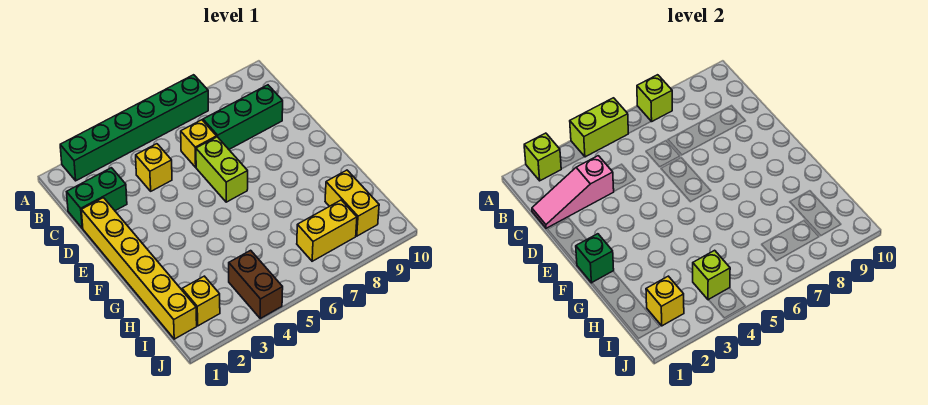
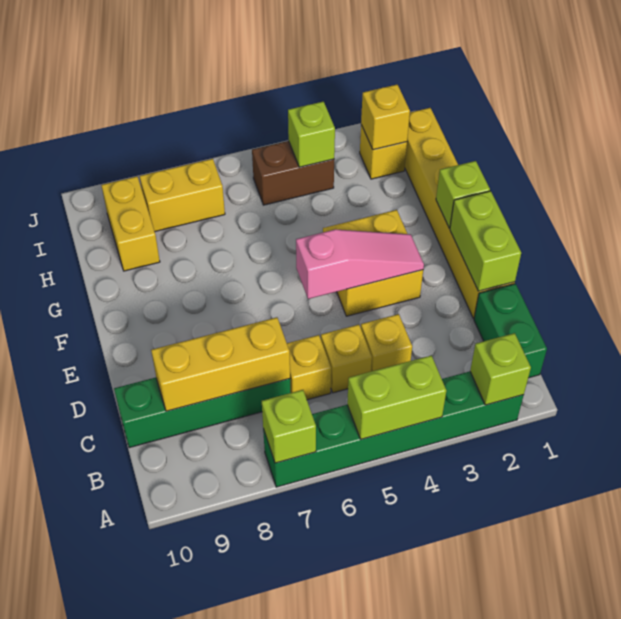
green 1x2 brick [67,168,127,228] -> green 1x2 brick turned to [474,284,547,378]
pink 1x3 slope [532,156,614,228] -> pink 1x3 slope moved to [296,229,424,299]
none -> yellow 1x1 brick [321,325,372,393]
green 1x3 brick [203,85,283,149] -> green 1x4 brick [114,378,291,448]
none -> yellow 1x3 brick [151,317,290,411]
lime 1x2 brick [196,137,248,202] -> lime 1x2 brick moved to [450,191,521,291]
none -> yellow 2x2 brick [323,210,423,316]
green 1x1 brick [576,234,614,283] -> lime 1x1 brick [436,161,490,228]
brown 1x2 brick [229,250,283,318] -> brown 1x2 brick turned to [252,141,334,205]

